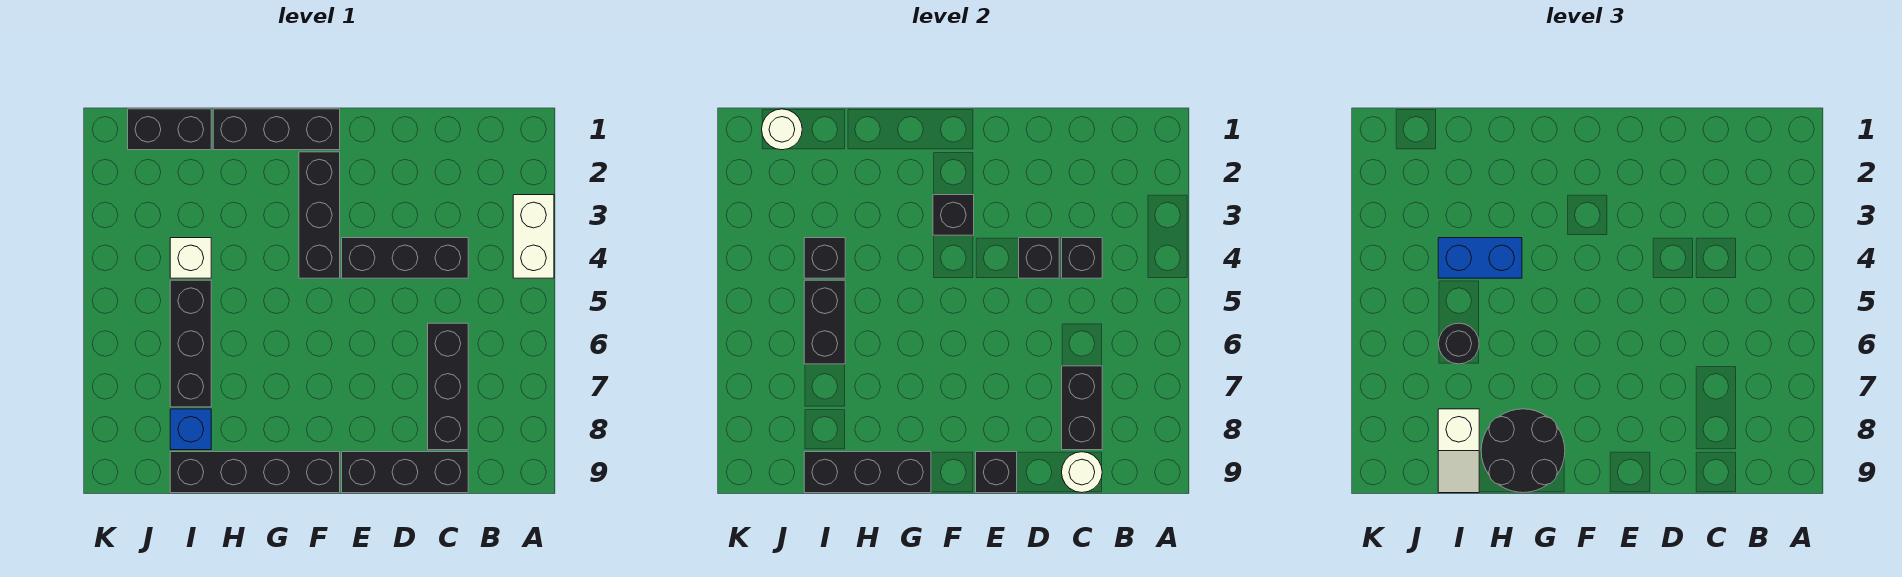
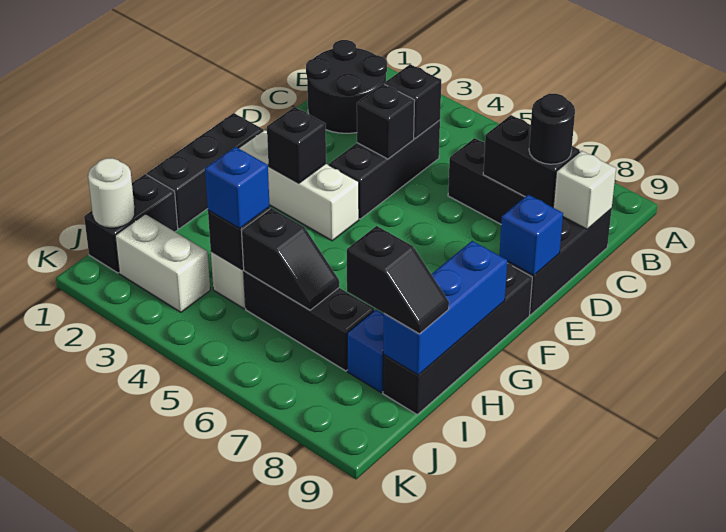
white 1x2 brick [513,195,554,278] -> white 1x2 brick moved to [115,214,210,312]
white 1x1 round brick [1062,452,1102,493] -> white 1x1 brick [553,151,616,229]
black 1x1 brick [976,452,1017,493] -> blue 1x1 brick [499,195,563,276]
black 1x3 brick [299,152,340,278] -> white 1x3 brick [239,130,359,241]
black 2x2 round brick [1481,409,1565,493] -> black 2x2 round brick moved to [306,40,387,133]
black 1x3 brick [804,452,931,493] -> blue 1x3 brick [383,241,507,375]
blue 1x2 brick [1438,238,1522,278] -> blue 1x1 brick [205,147,270,229]
black 1x2 brick [804,280,845,364] -> black 1x2 slope [241,208,339,310]
black 1x1 round brick [1438,323,1479,364] -> black 1x1 round brick moved to [529,94,575,164]
white 1x2 slope [1438,409,1479,493] -> black 1x2 slope [347,226,449,334]

